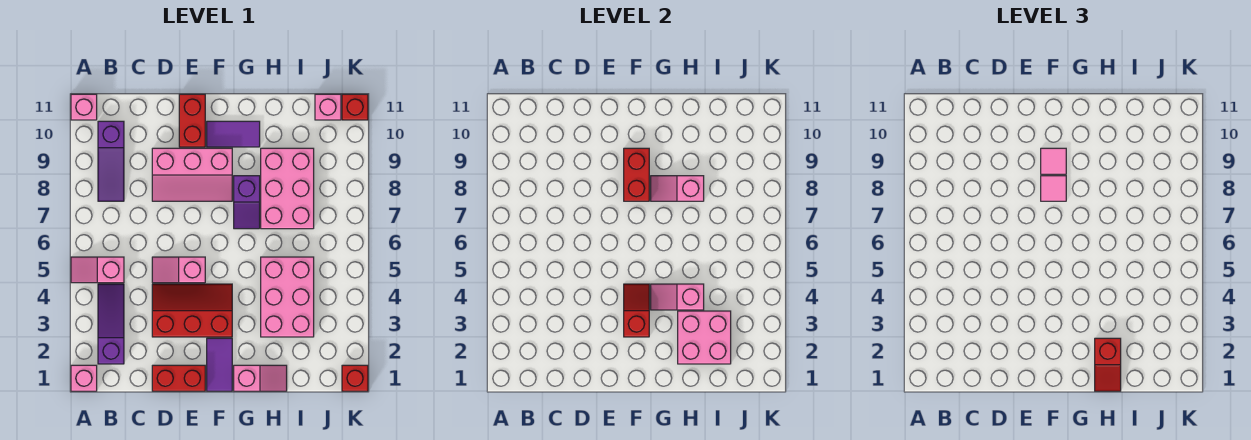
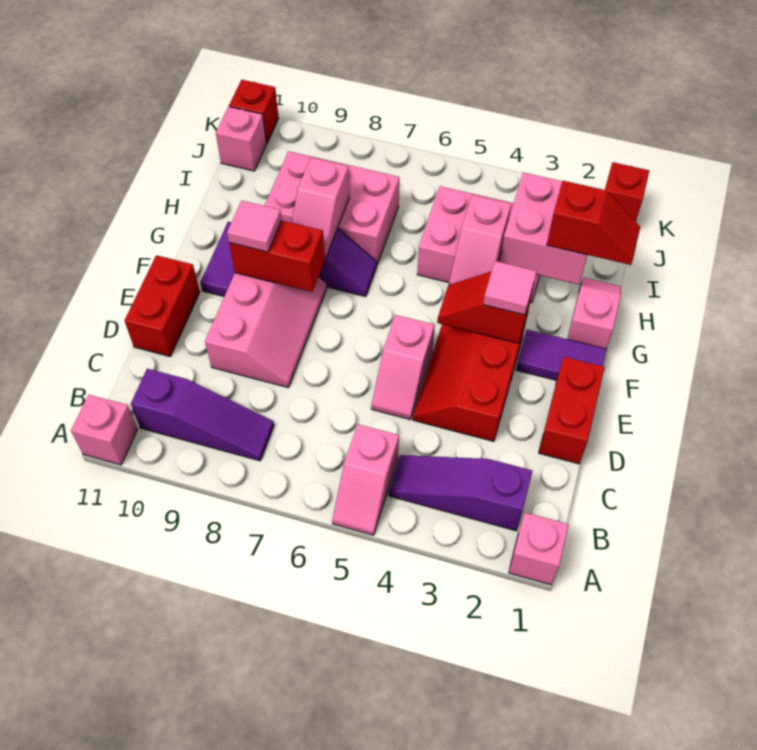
red 1x2 brick [179,94,205,147] -> red 1x2 brick turned to [124,255,200,356]
pink 1x1 tile [1041,176,1066,201] -> pink 1x1 tile moved to [483,261,537,315]

